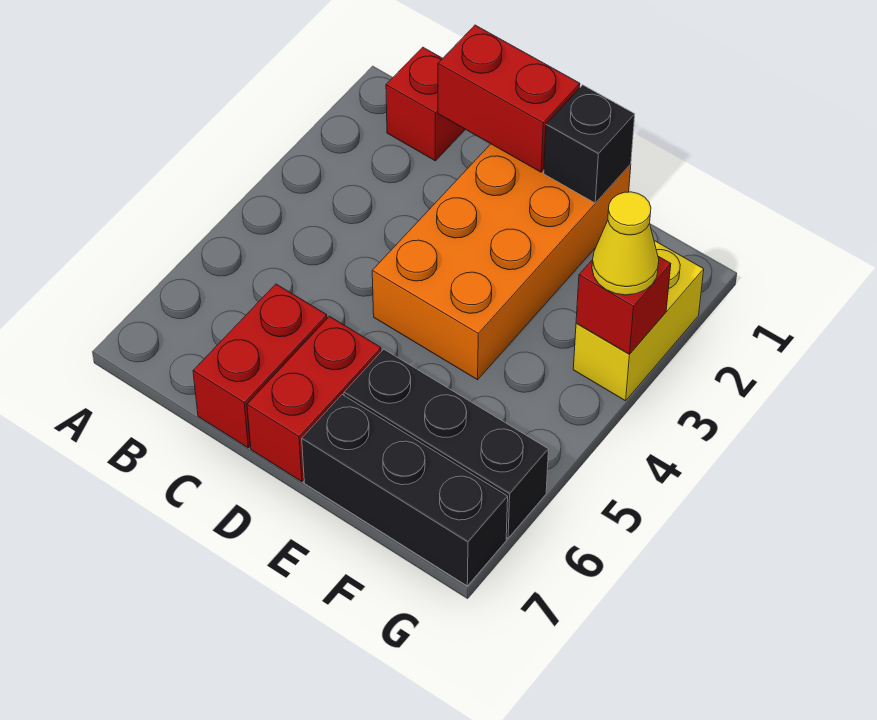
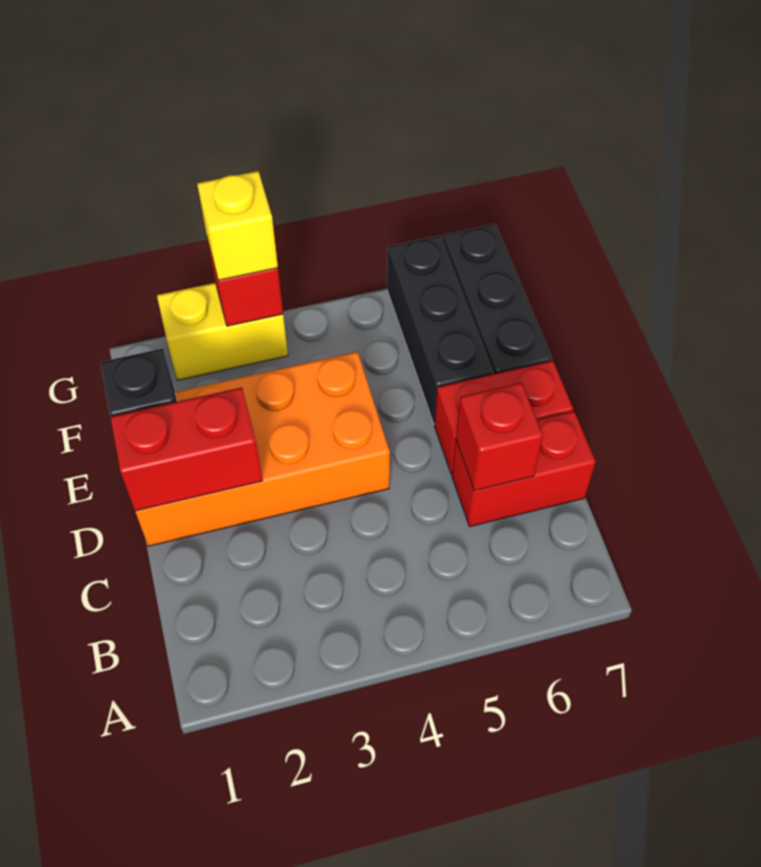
red 1x1 brick [386,47,465,161] -> red 1x1 brick moved to [456,383,543,491]
red 1x2 brick [438,25,580,172] -> red 1x2 brick turned to [110,387,263,511]
yellow 1x1 cone [592,192,659,295] -> yellow 1x1 brick [197,171,278,280]

